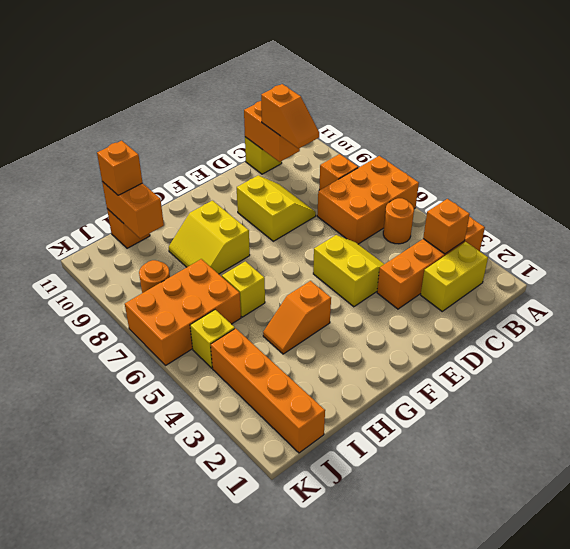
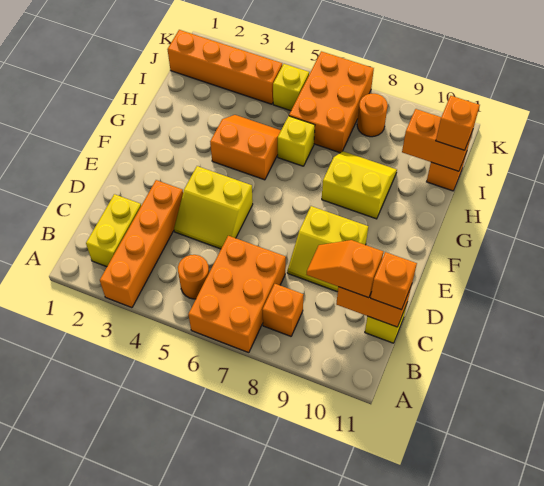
orange 1x1 brick [423,199,470,254] -> orange 1x1 brick moved to [371,252,417,310]
orange 1x2 slope [263,281,331,354] -> orange 2x2 slope [210,115,281,180]

